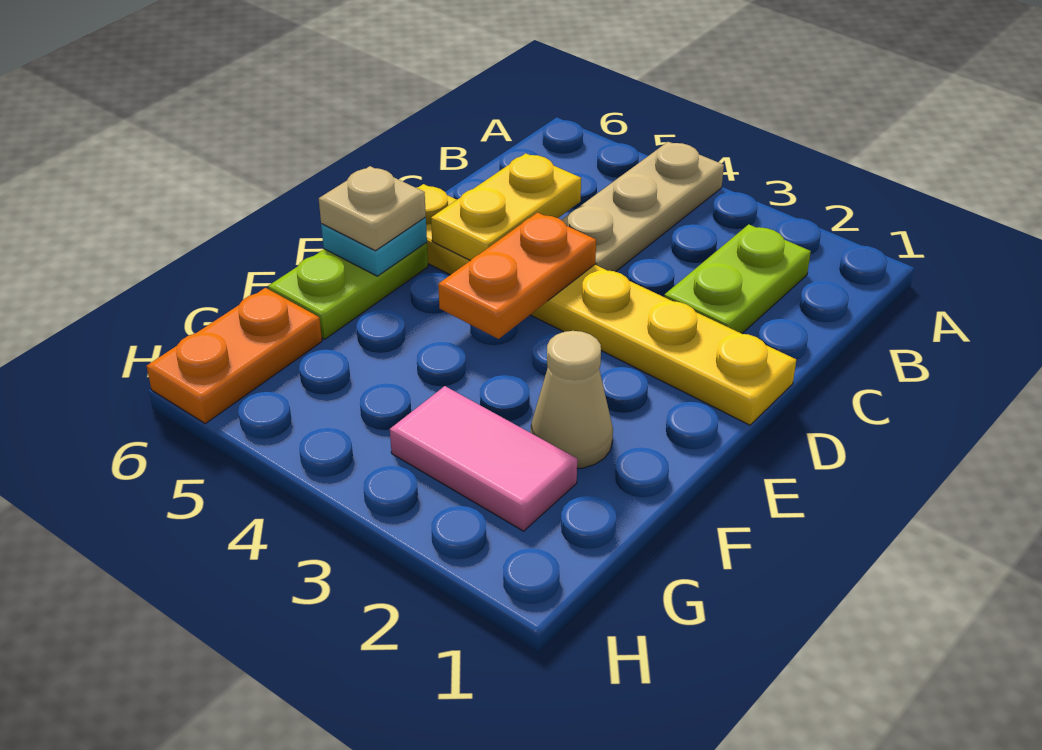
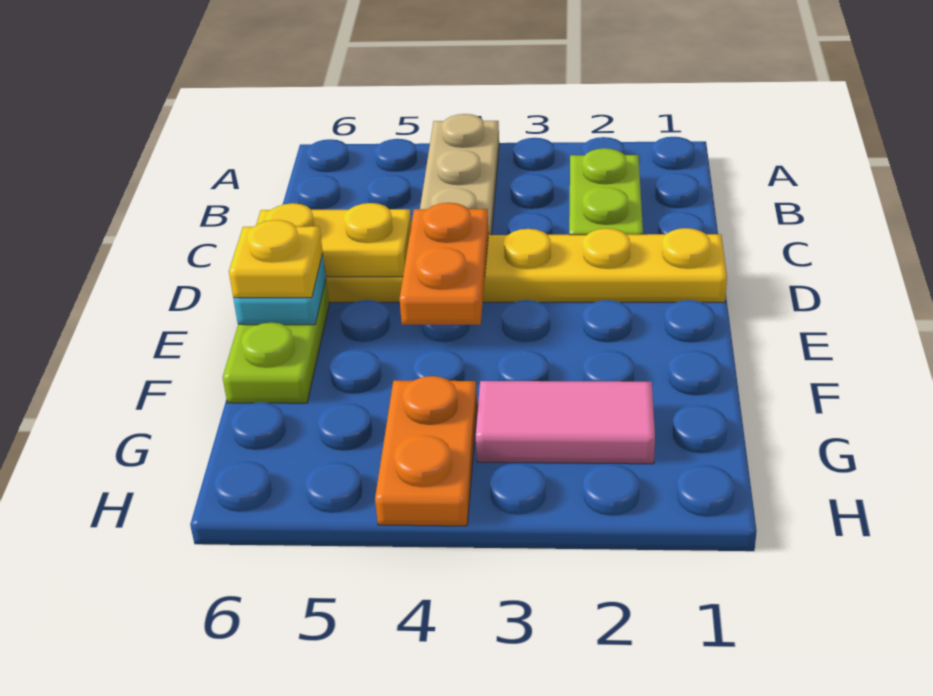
yellow 1x2 plate [431,153,581,261] -> yellow 1x2 plate turned to [256,203,411,277]
tan 1x1 plate [319,166,426,251] -> yellow 1x1 plate [229,220,323,298]
tan 1x1 cone [531,331,613,469] -> none
orange 1x2 plate [147,288,322,423] -> orange 1x2 plate moved to [375,376,477,526]

